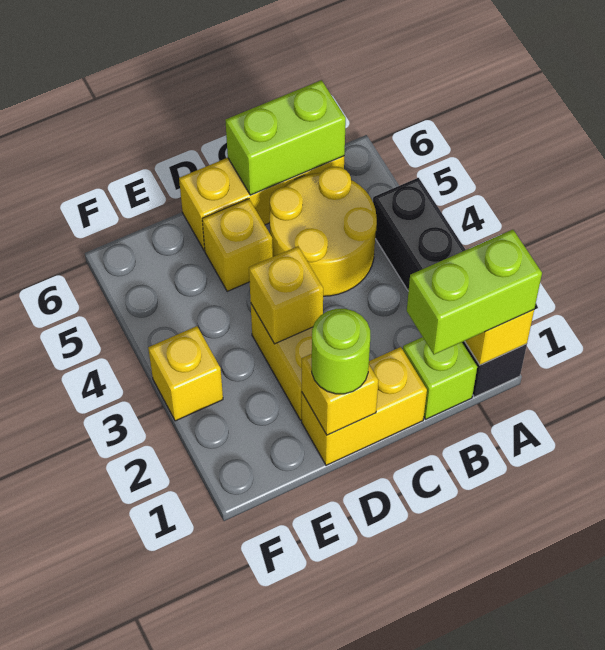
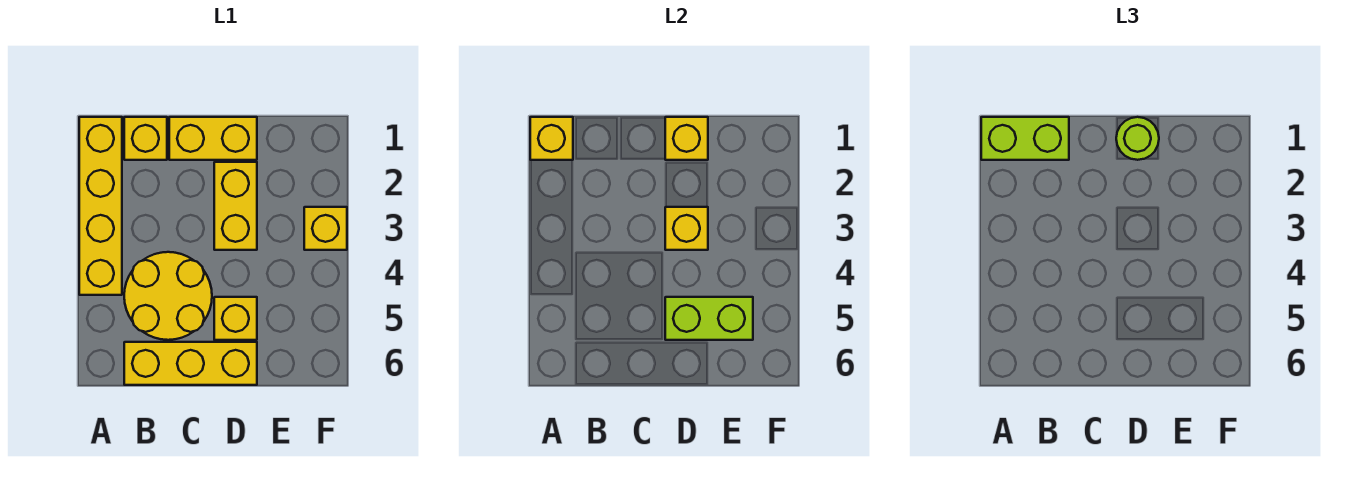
black 1x4 brick [373,178,527,397] -> yellow 1x4 brick [79,117,122,295]
lime 1x1 brick [403,337,477,419] -> yellow 1x1 brick [124,117,167,160]
lime 1x2 brick [225,80,346,195] -> lime 1x2 brick moved to [665,297,753,340]

